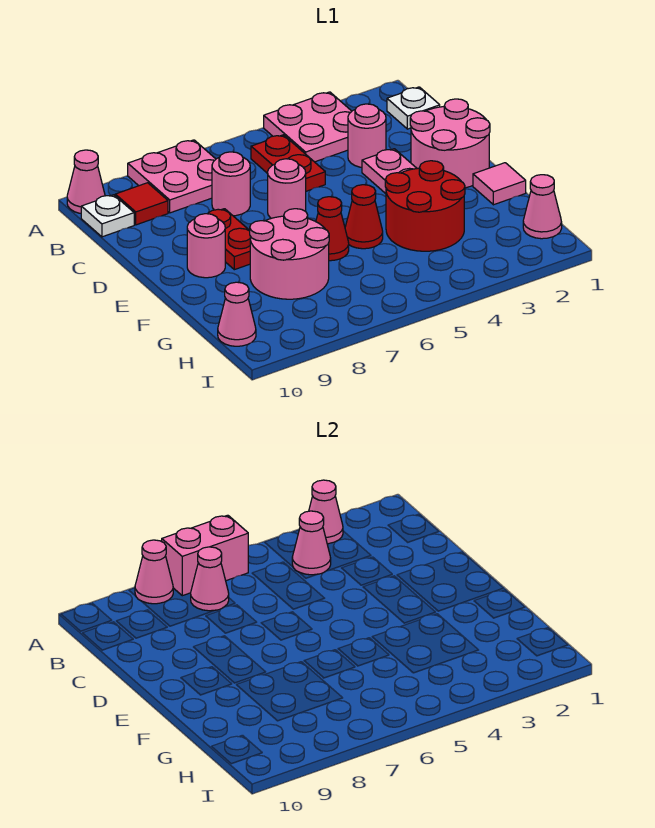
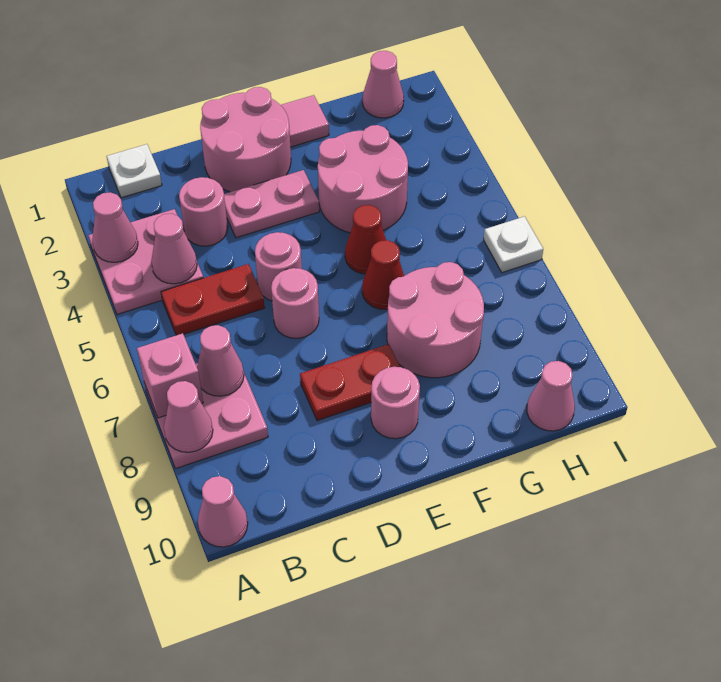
pink 1x2 brick [162,515,248,596] -> pink 1x1 brick [137,333,203,418]
red 1x1 tile [115,183,168,225] -> none
white 1x1 plate [81,195,134,237] -> white 1x1 plate moved to [484,216,543,273]
pink 1x1 round brick [212,152,250,216] -> pink 1x1 round brick moved to [255,232,302,301]
red 2x2 round brick [385,161,465,251] -> pink 2x2 round brick [318,125,408,233]

